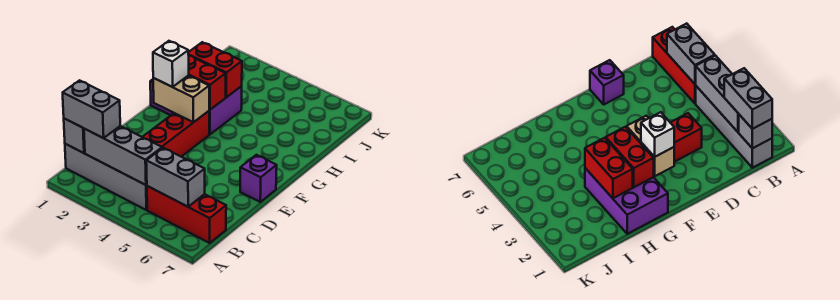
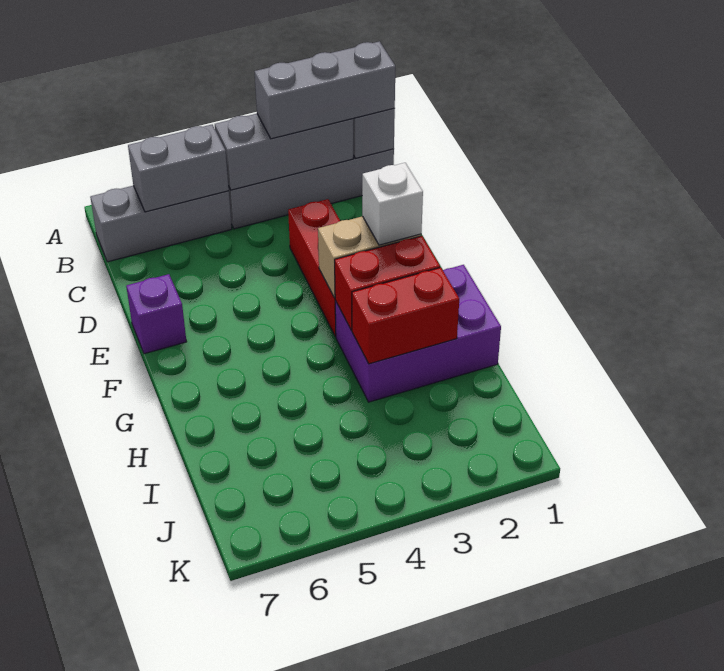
grey 1x2 brick [63,80,120,138] -> grey 1x3 brick [255,41,395,139]
red 1x3 brick [147,186,226,243] -> grey 1x3 brick [90,186,232,262]

